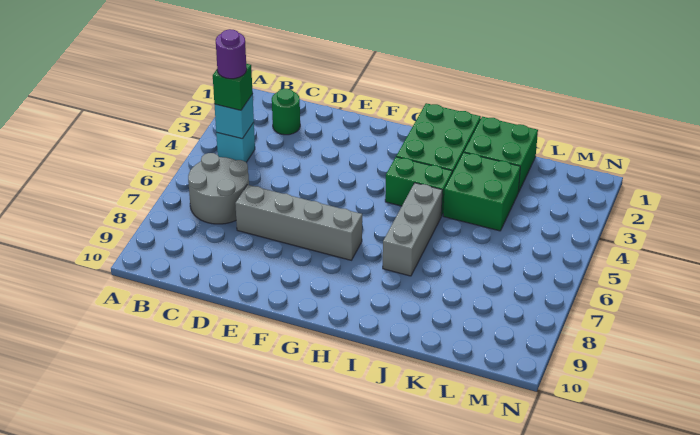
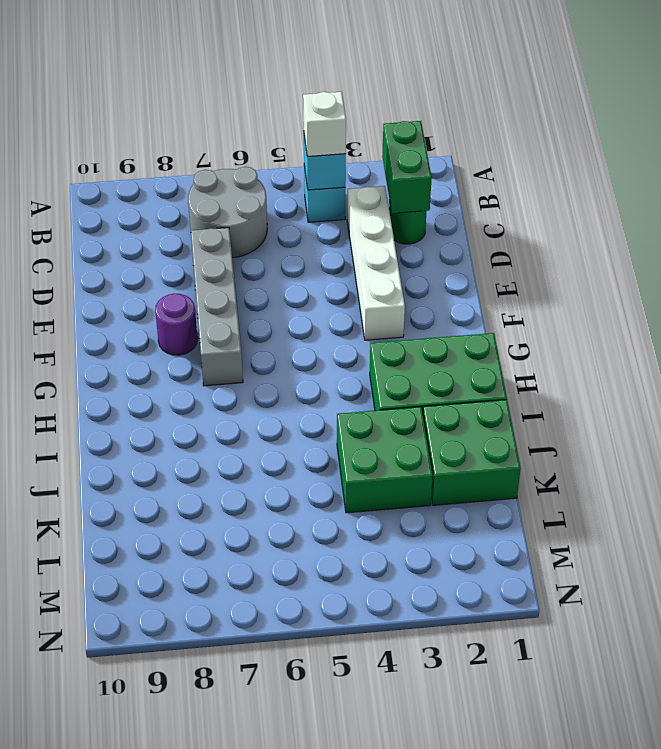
green 1x1 brick [213,64,253,110] -> white 1x1 brick [303,92,346,157]
purple 1x1 round brick [216,29,247,79] -> purple 1x1 round brick moved to [155,294,197,355]
none -> white 1x4 brick [347,186,405,340]
green 1x2 brick [385,157,452,216] -> green 1x2 brick moved to [382,121,432,213]
grey 1x3 brick [383,183,442,276] -> none

